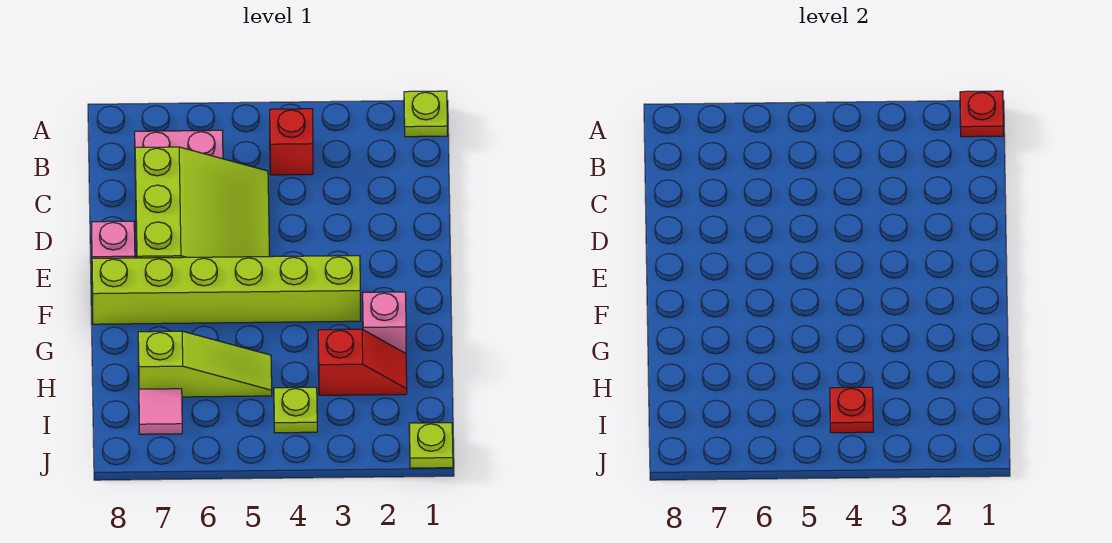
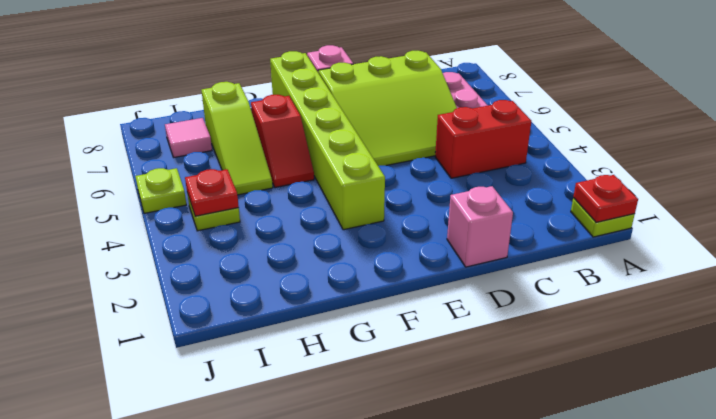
red 1x1 brick [270,109,313,175] -> red 1x2 brick [435,100,531,178]
pink 1x1 brick [363,292,406,353] -> pink 1x1 brick moved to [447,186,513,267]
red 1x2 slope [318,329,407,395] -> red 1x2 slope moved to [251,95,314,187]
lime 1x1 plate [409,423,453,468] -> lime 1x1 plate moved to [135,168,186,213]

